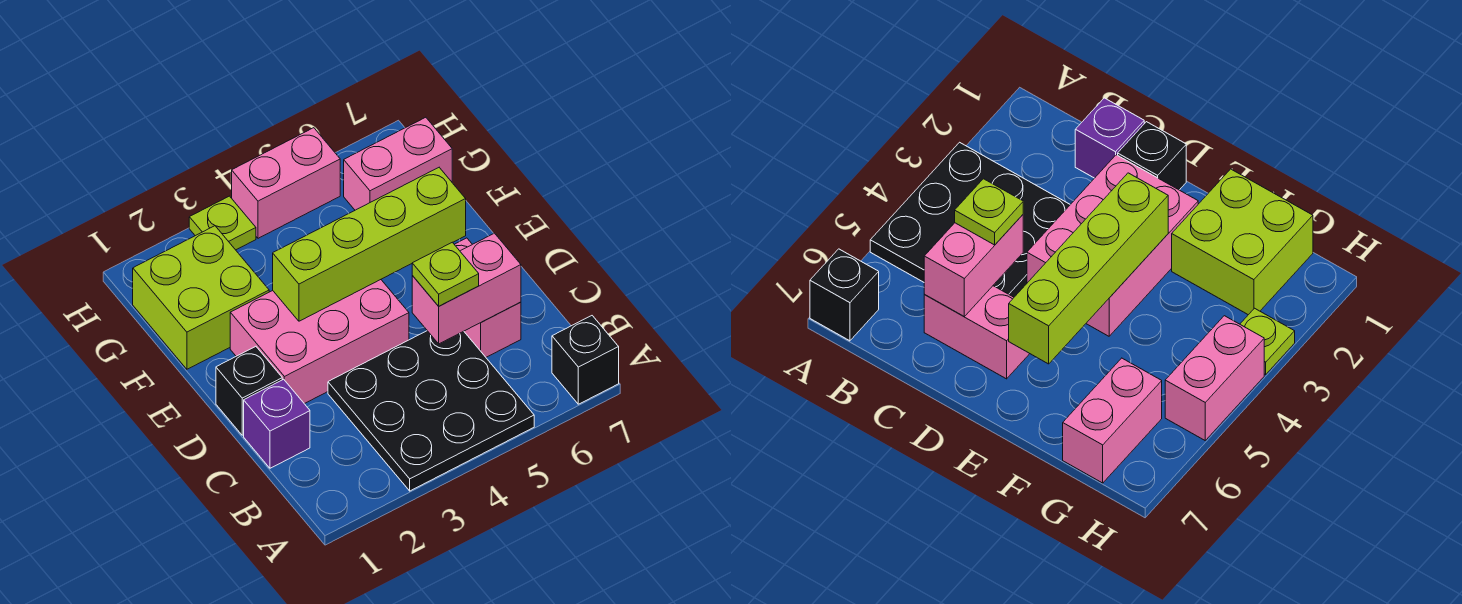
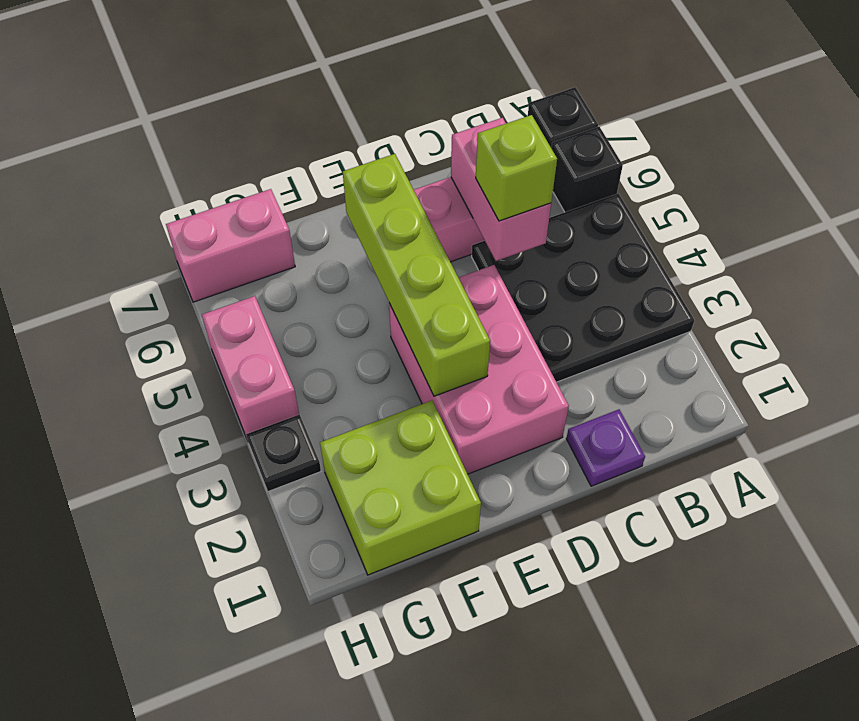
purple 1x1 brick [244,379,310,468] -> purple 1x1 plate [566,409,645,486]
lime 1x1 plate [412,242,479,306] -> lime 1x1 brick [476,115,557,221]
black 1x1 brick [216,347,282,435] -> black 1x1 brick moved to [551,127,623,212]
pink 1x2 brick [344,117,452,210] -> pink 1x2 brick turned to [166,189,295,302]
lime 1x1 plate [189,196,256,250] -> black 1x1 plate [246,414,321,492]

